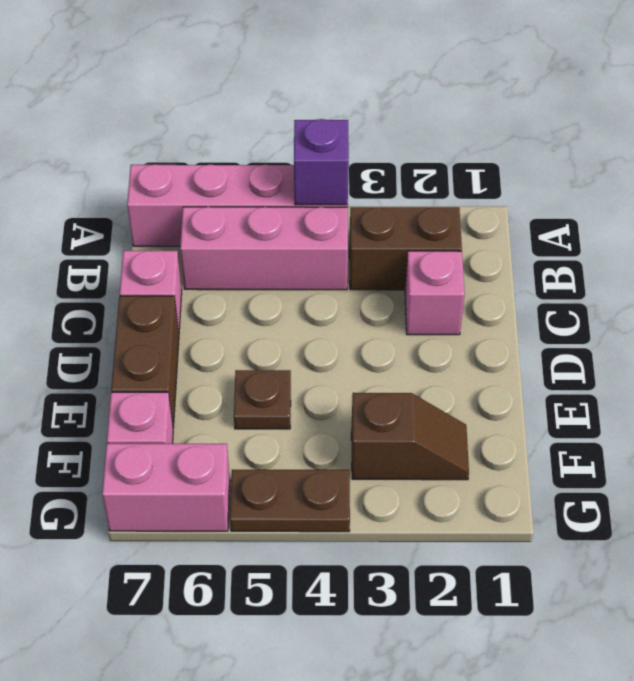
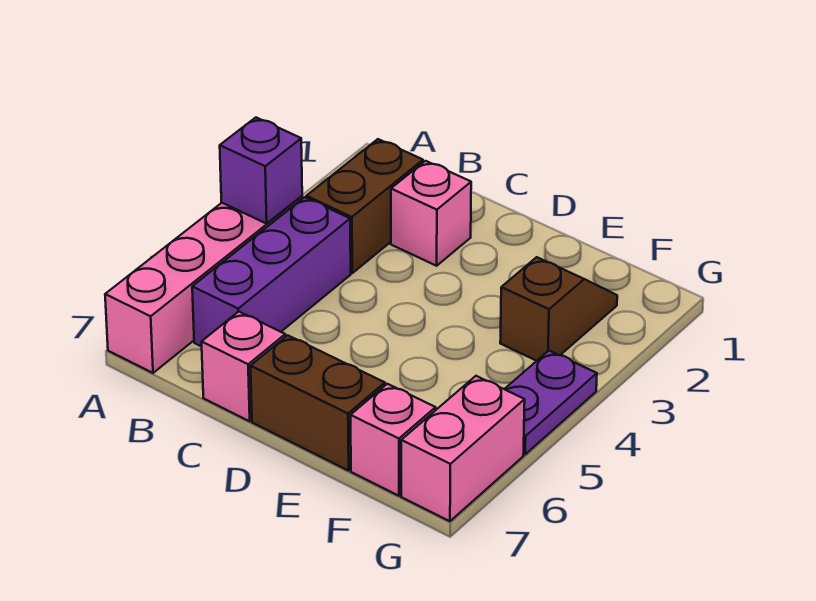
pink 1x3 brick [180,207,348,290] -> purple 1x3 brick [192,197,351,347]
brown 1x1 plate [234,370,291,429] -> none
brown 1x2 plate [230,470,350,532] -> purple 1x2 plate [505,351,597,454]

